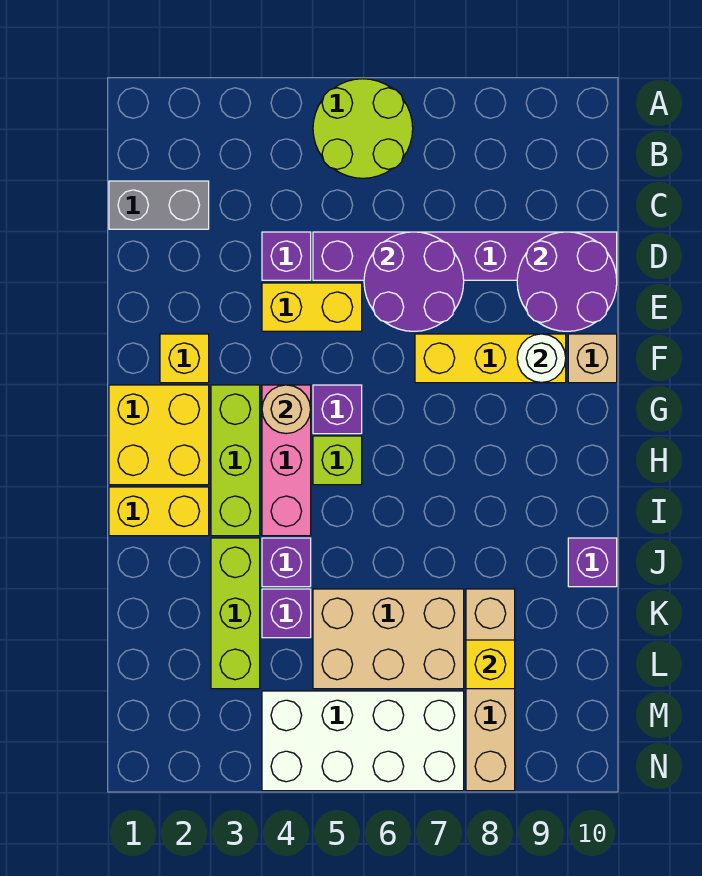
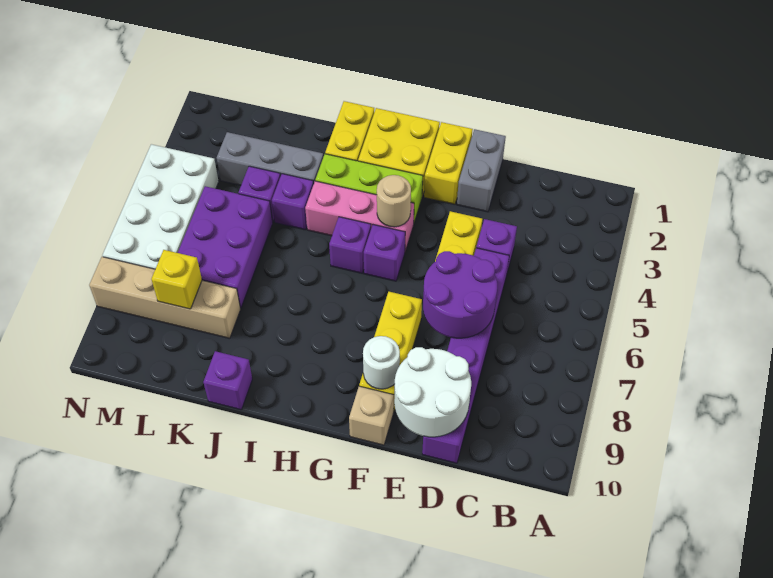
lime 2x2 round brick [313,79,413,178] -> none
grey 1x2 brick [109,181,209,229] -> grey 1x2 brick moved to [457,129,506,212]
purple 2x2 round brick [517,232,617,331] -> white 2x2 round brick [394,347,471,437]
yellow 1x1 brick [160,334,209,383] -> yellow 1x2 brick [424,122,473,204]
lime 1x1 brick [313,436,362,485] -> purple 1x1 brick [329,217,371,273]
lime 1x3 brick [211,538,260,689] -> grey 1x3 brick [217,132,323,185]
tan 2x3 brick [313,589,464,689] -> purple 2x3 brick [178,186,273,308]

